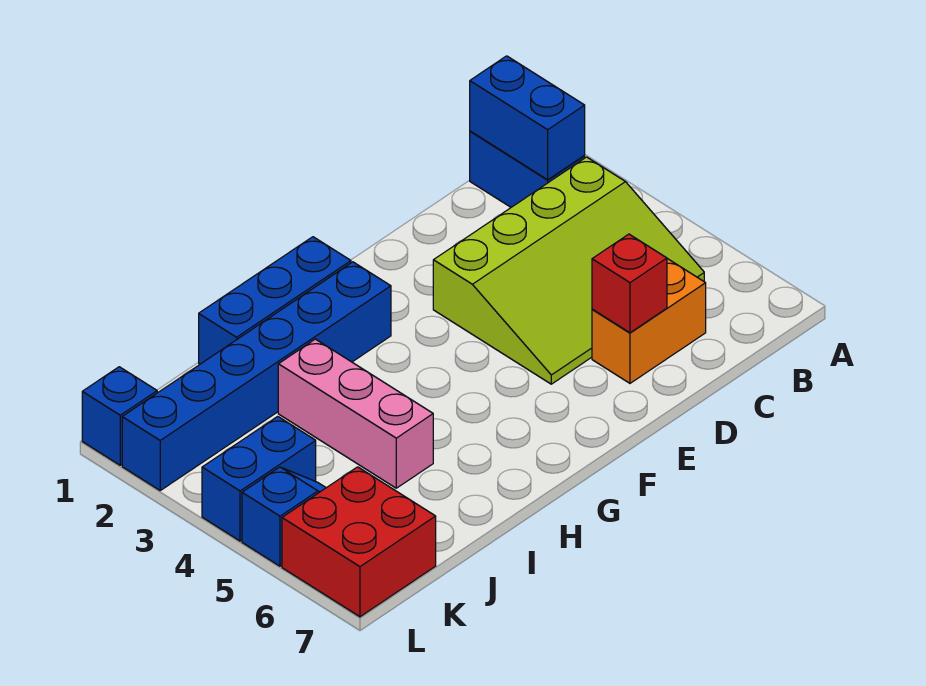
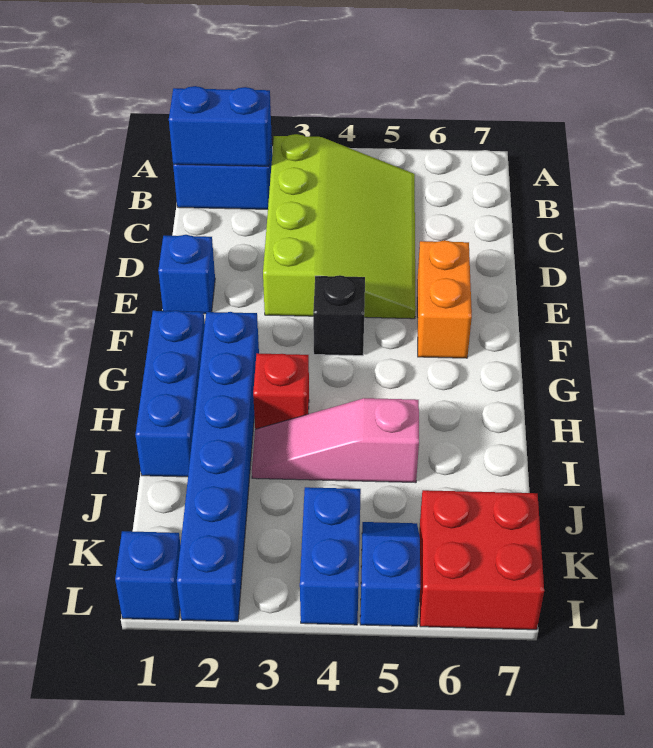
orange 1x2 brick [592,259,706,383] -> orange 1x2 brick moved to [417,240,472,358]
red 1x1 brick [592,234,667,333] -> red 1x1 brick moved to [253,354,309,429]
none -> blue 1x1 brick [158,235,215,314]
none -> black 1x1 brick [313,275,365,356]
pink 1x3 brick [278,339,433,488] -> pink 1x3 slope [252,398,419,483]

